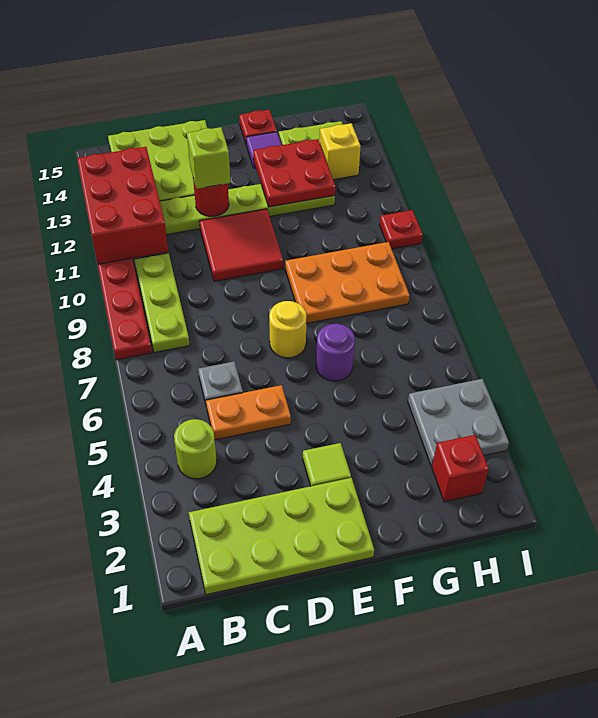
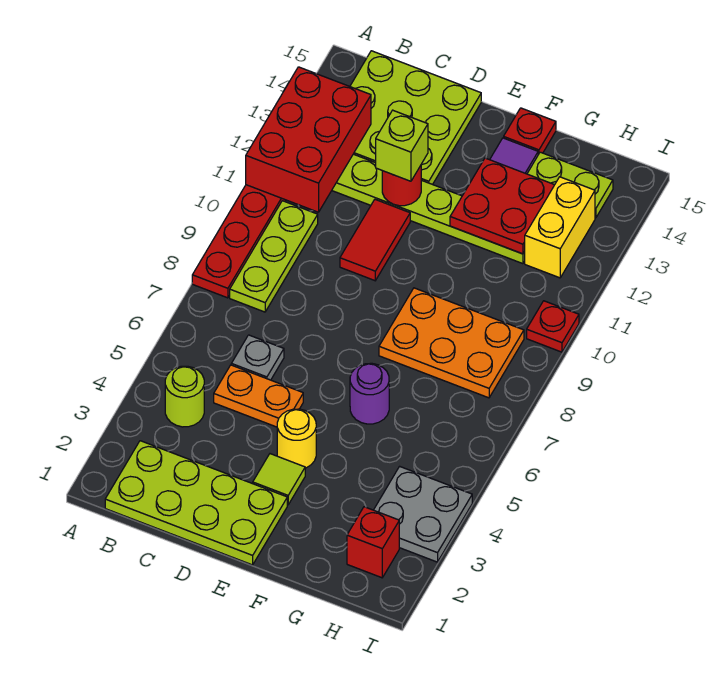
red 2x2 tile [199,209,283,281] -> red 1x2 tile [340,200,410,281]
yellow 1x1 round brick [269,301,307,358] -> yellow 1x1 round brick moved to [277,409,316,468]
yellow 1x1 brick [320,123,361,180] -> yellow 1x2 brick [525,177,595,278]

